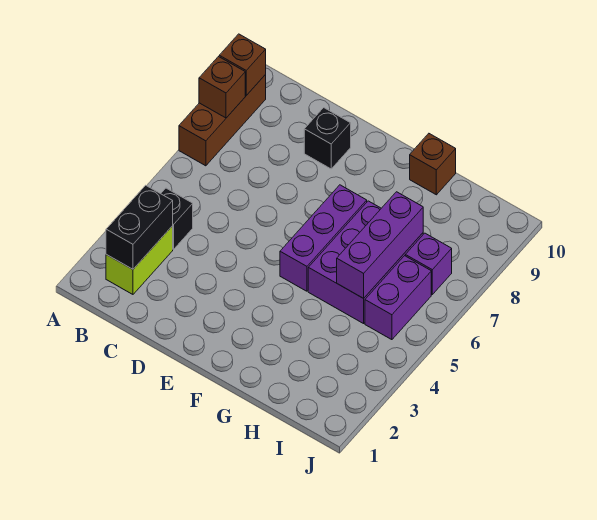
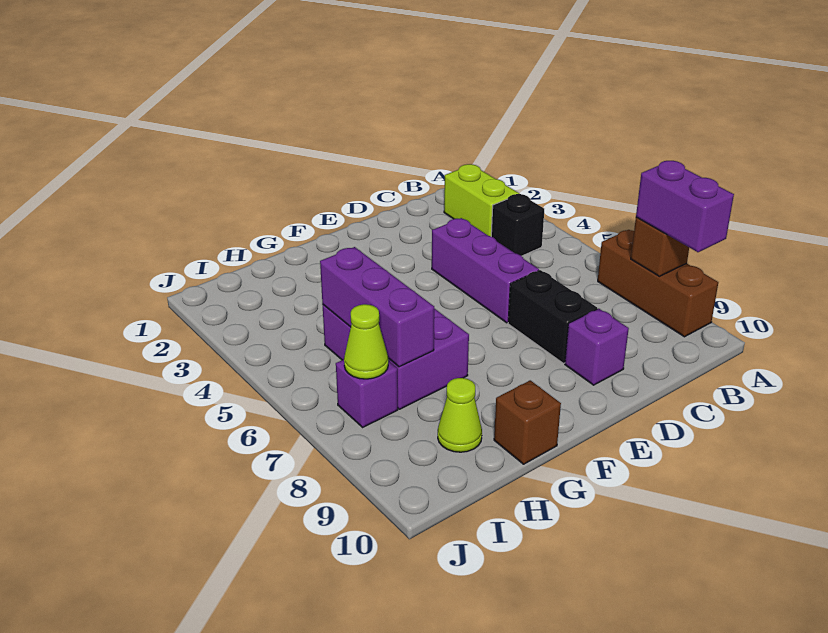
brown 1x1 brick [219,34,266,95] -> none
black 1x2 brick [106,185,173,269] -> black 1x2 brick moved to [508,270,597,363]
black 1x1 brick [304,108,351,169] -> purple 1x1 brick [565,309,629,385]
purple 1x3 brick [280,185,367,291] -> purple 1x3 brick moved to [432,218,539,323]
none -> lime 1x1 cone [438,378,482,452]
purple 1x2 brick [365,256,431,340] -> purple 1x2 brick moved to [636,161,734,252]
none -> lime 1x1 cone [344,304,388,379]

